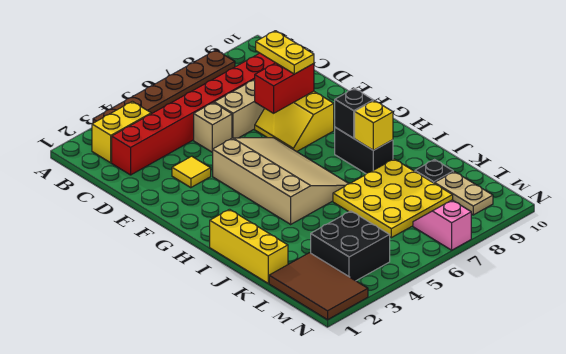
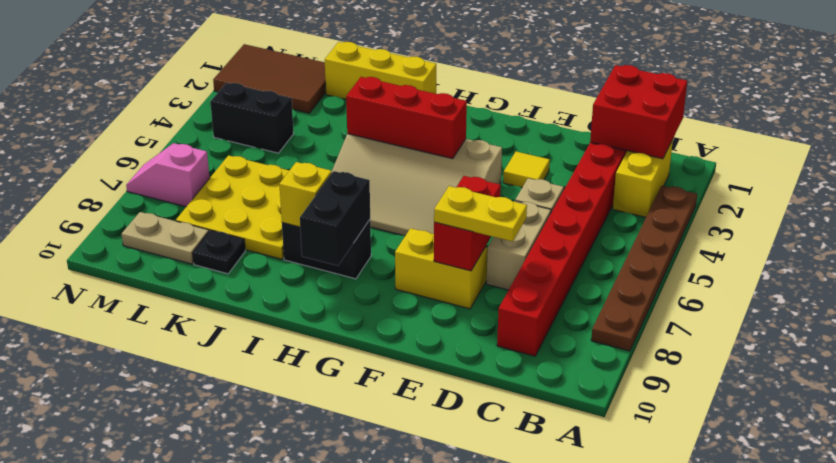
none -> red 2x2 brick [590,65,687,159]
none -> red 1x3 brick [346,77,467,159]
black 1x1 brick [335,88,373,138] -> black 1x2 brick [300,171,370,266]
black 2x2 brick [311,211,390,281] -> black 1x2 brick [210,83,294,153]
pink 1x2 slope [413,200,471,250] -> pink 1x2 slope turned to [126,143,210,207]

